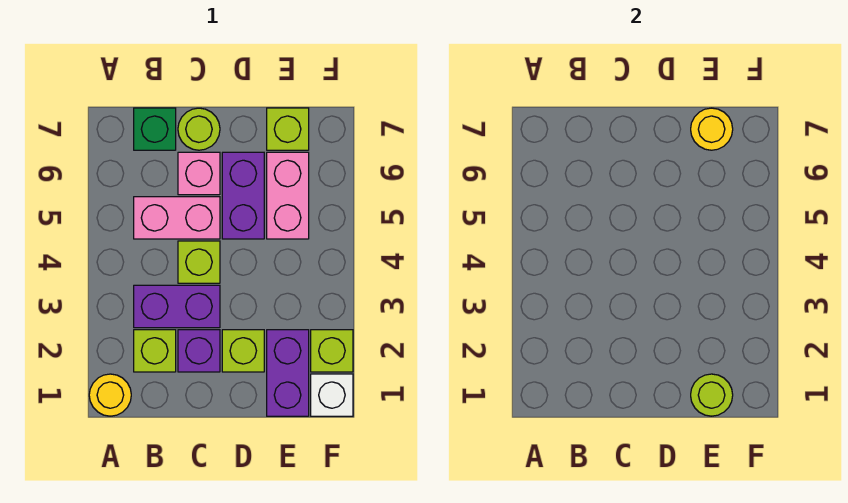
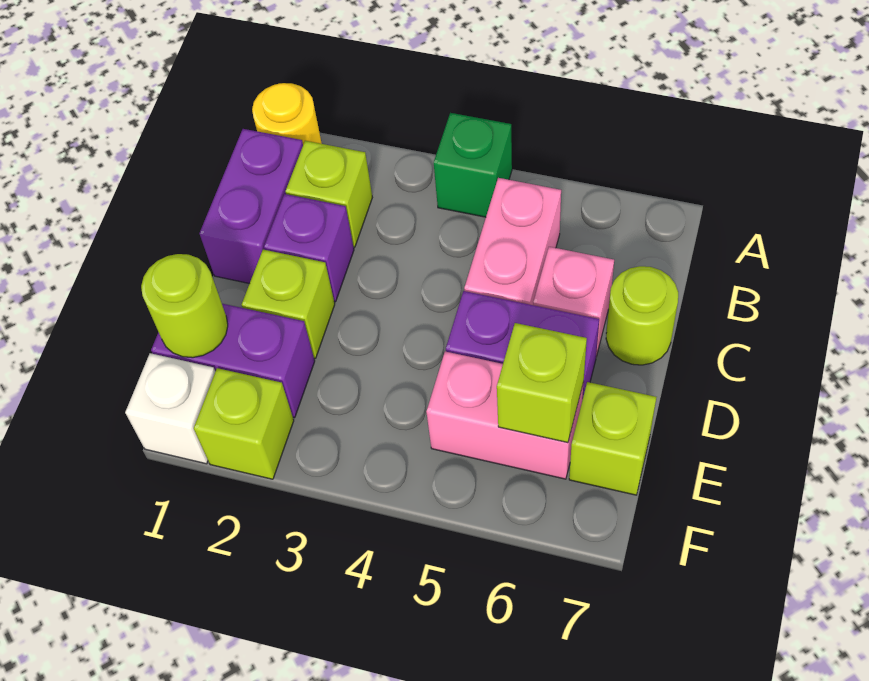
purple 1x2 brick [134,285,220,328] -> purple 1x2 brick moved to [199,129,303,284]
green 1x1 brick [134,108,176,150] -> green 1x1 brick moved to [434,113,512,217]
lime 1x1 brick [178,241,220,283] -> lime 1x1 brick moved to [497,323,587,443]
yellow 1x1 round brick [691,108,733,150] -> none

